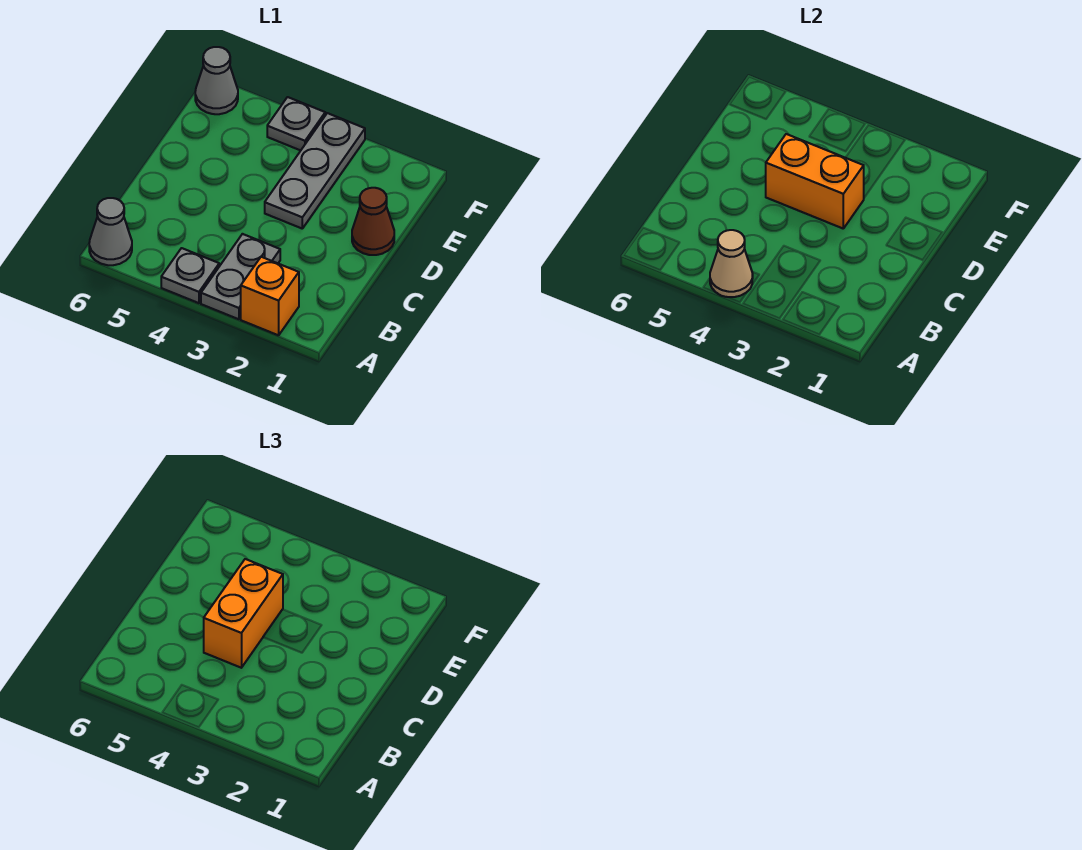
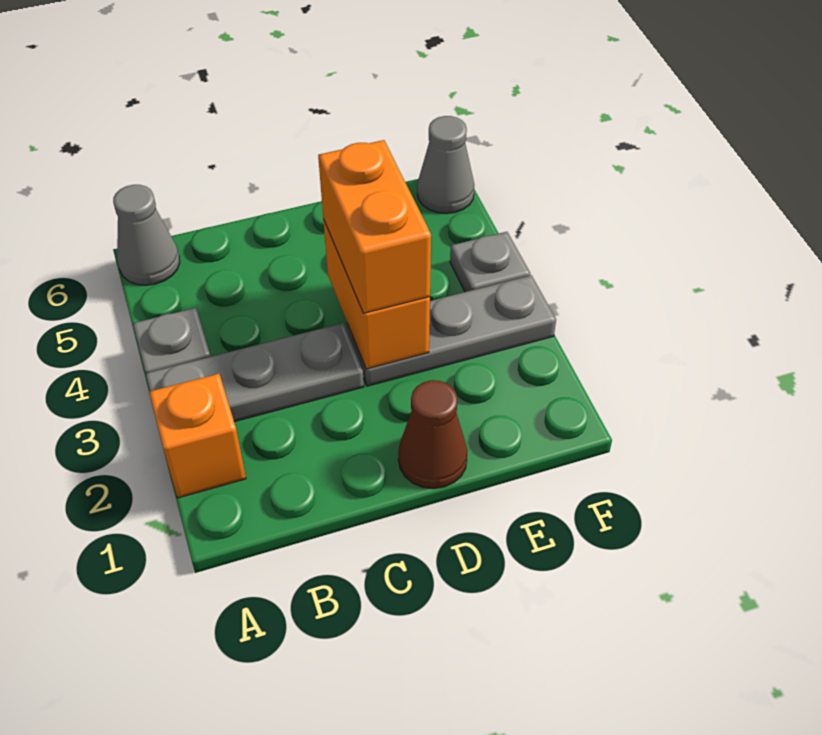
grey 1x2 plate [201,234,280,319] -> grey 1x3 plate [146,323,364,422]
tan 1x1 cone [710,230,753,297] -> none
orange 1x2 brick [204,559,283,668] -> orange 1x2 brick turned to [318,140,431,313]

